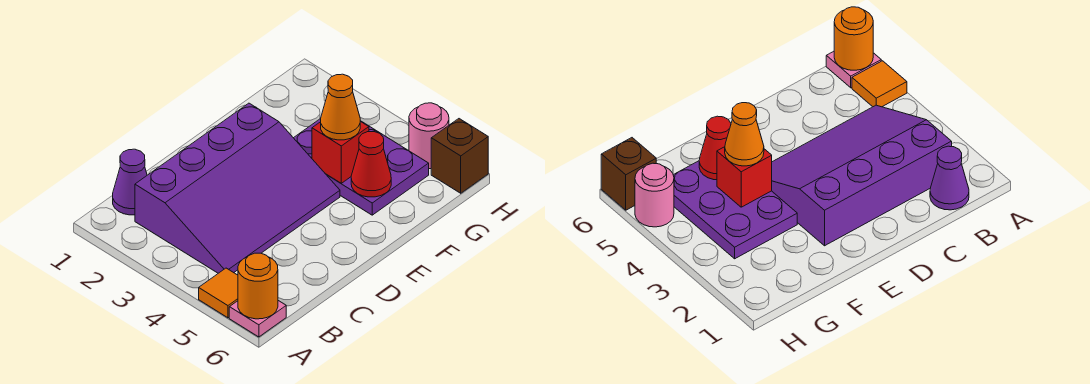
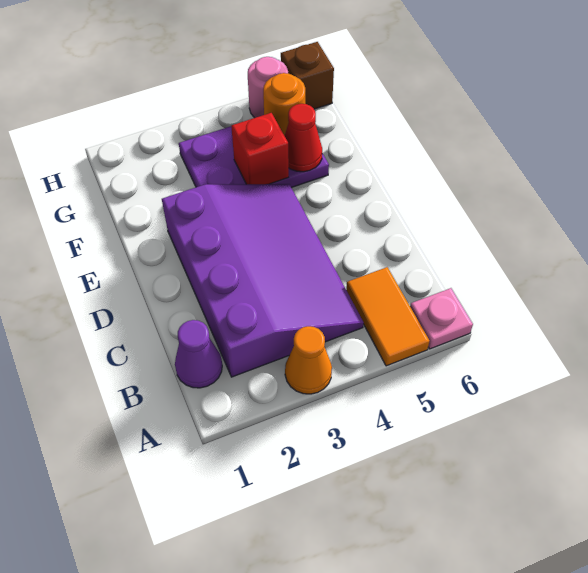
orange 1x1 tile [199,268,238,318] -> orange 1x2 tile [346,267,430,366]
orange 1x1 round brick [238,253,278,319] -> orange 1x1 round brick moved to [263,73,305,136]
orange 1x1 cone [321,74,360,140] -> orange 1x1 cone moved to [285,326,332,394]

